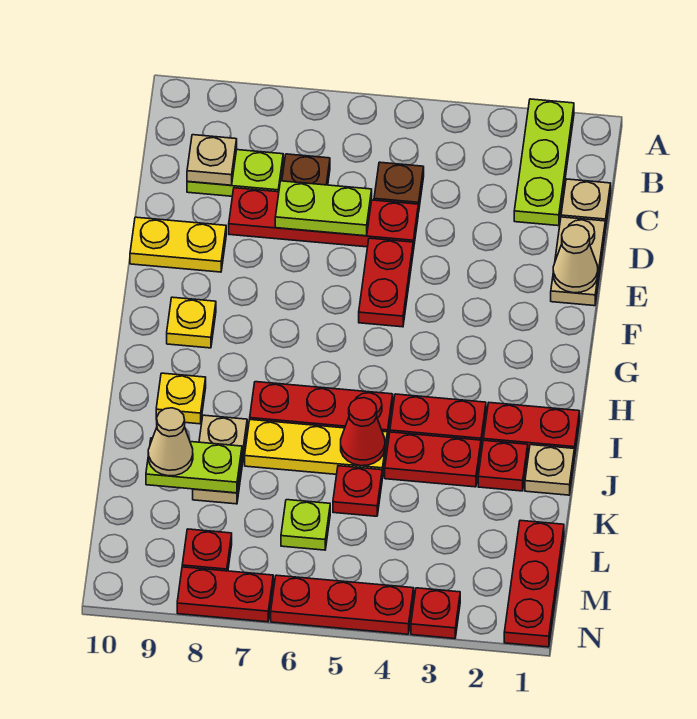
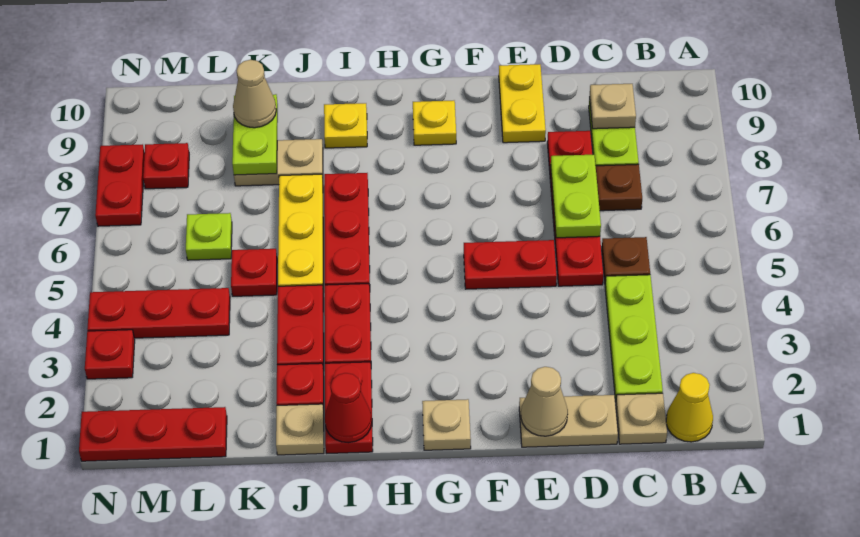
lime 1x3 plate [514,99,574,226] -> lime 1x3 plate turned to [605,275,663,401]
none -> yellow 1x1 cone [666,373,713,442]
none -> tan 1x1 plate [422,399,471,450]
red 1x1 cone [341,398,385,466] -> red 1x1 cone moved to [325,373,372,443]
red 1x3 plate [271,575,414,634] -> red 1x3 plate turned to [87,288,230,338]

